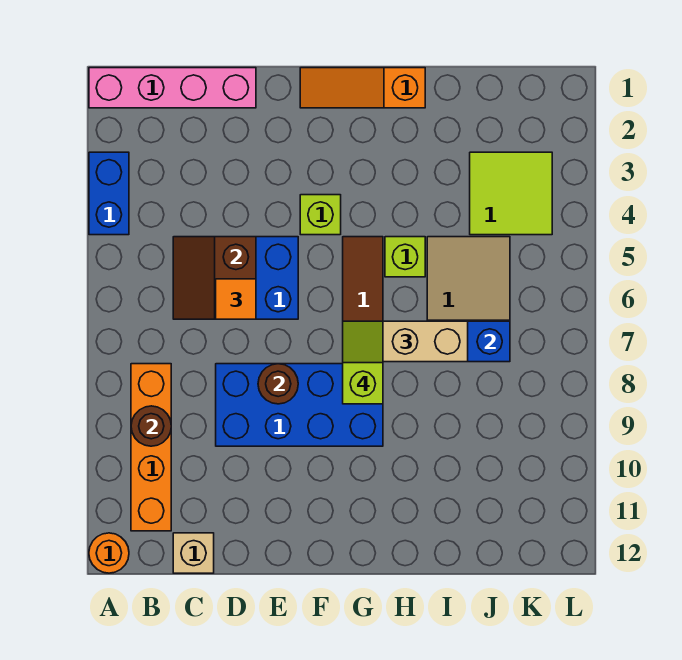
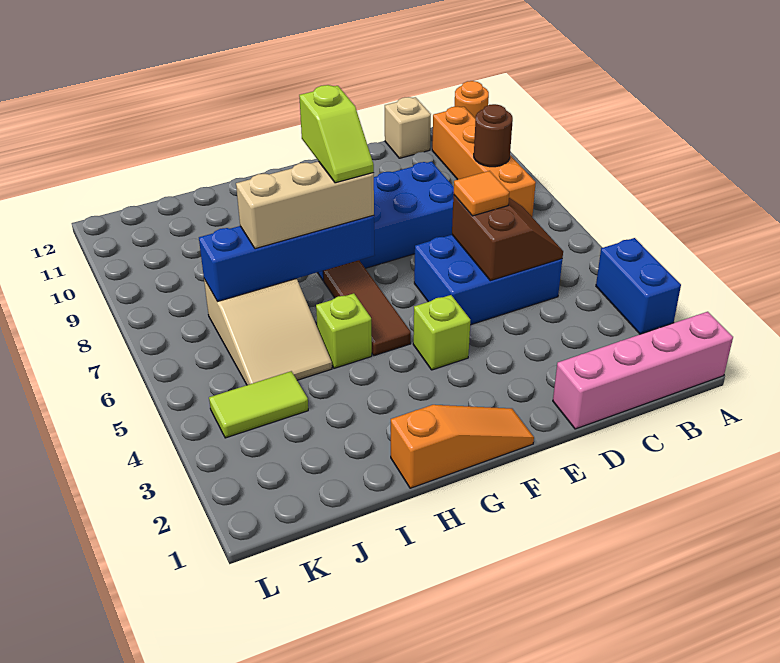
brown 1x1 round brick [258,364,298,404] -> none
lime 2x2 tile [470,152,552,235] -> lime 1x2 tile [209,371,308,438]

